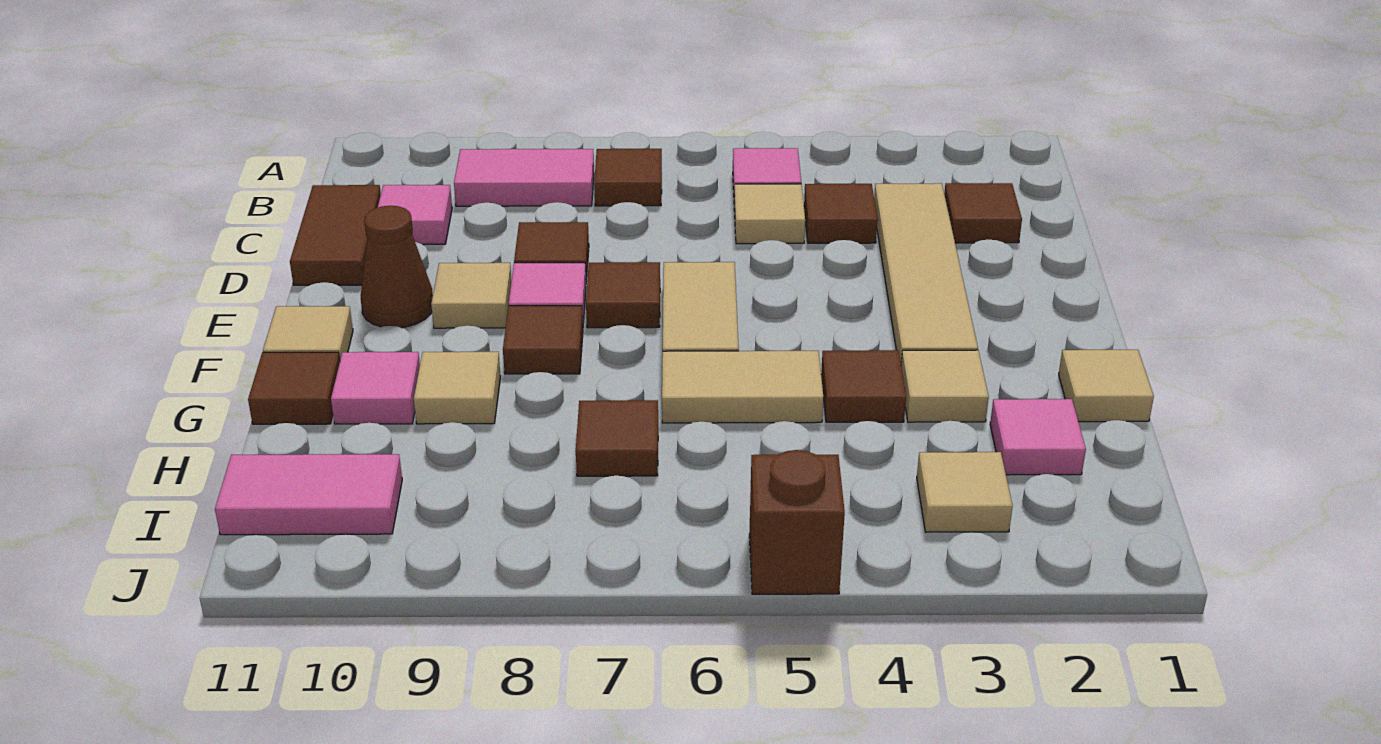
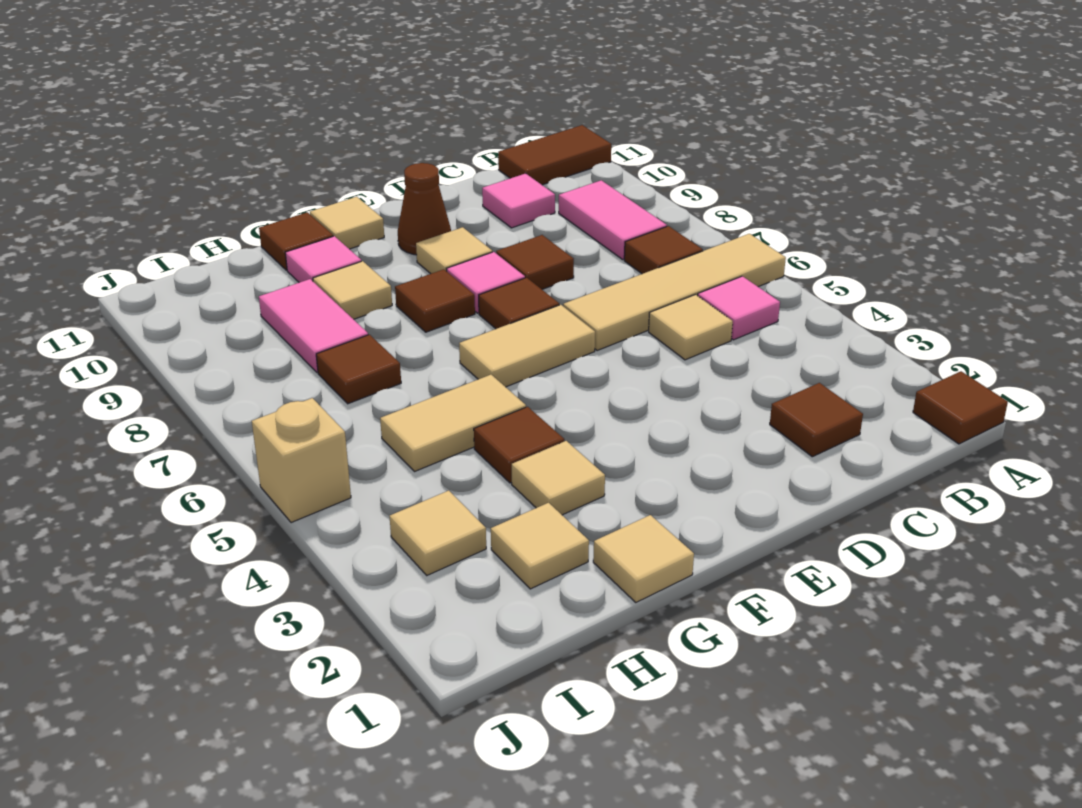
tan 1x4 tile [874,183,978,362] -> tan 1x4 tile moved to [563,234,786,351]
brown 1x1 tile [804,184,878,243] -> brown 1x1 tile moved to [913,371,1008,444]
brown 1x2 tile [290,185,381,285] -> brown 1x2 tile moved to [498,125,611,185]
tan 1x2 tile [662,351,823,423] -> tan 1x2 tile turned to [380,375,526,472]
pink 1x1 tile [990,399,1086,475] -> tan 1x1 tile [491,503,589,589]
pink 1x2 tile [215,454,402,535] -> pink 1x2 tile moved to [259,279,368,372]
brown 1x1 brick [749,450,845,594] -> tan 1x1 brick [252,398,351,523]

